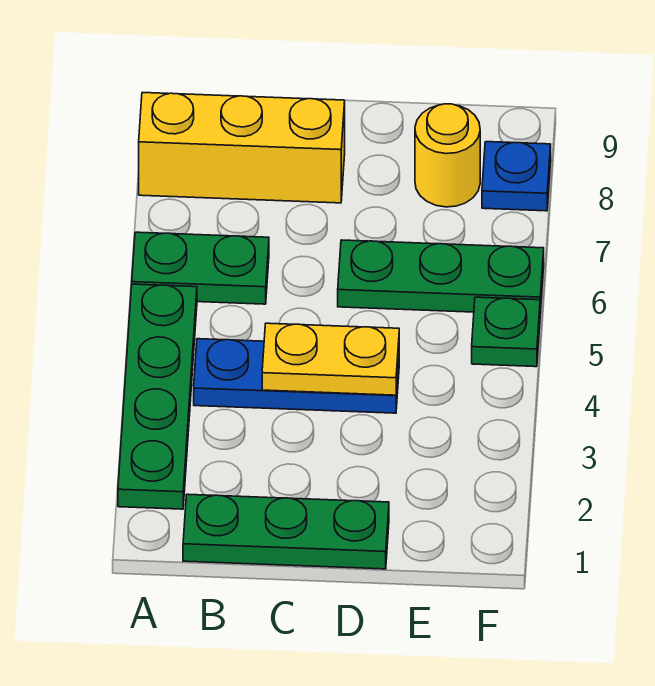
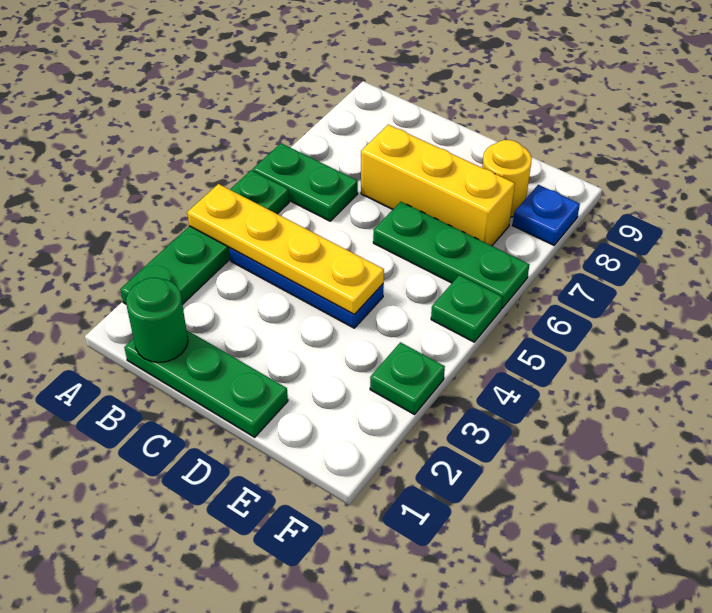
yellow 1x3 brick [139,93,345,203] -> yellow 1x3 brick moved to [361,125,515,246]
none -> green 1x1 round brick [126,278,188,362]
yellow 1x2 plate [262,323,399,395] -> yellow 1x4 plate [187,184,384,314]
none -> green 1x1 plate [370,342,445,414]

